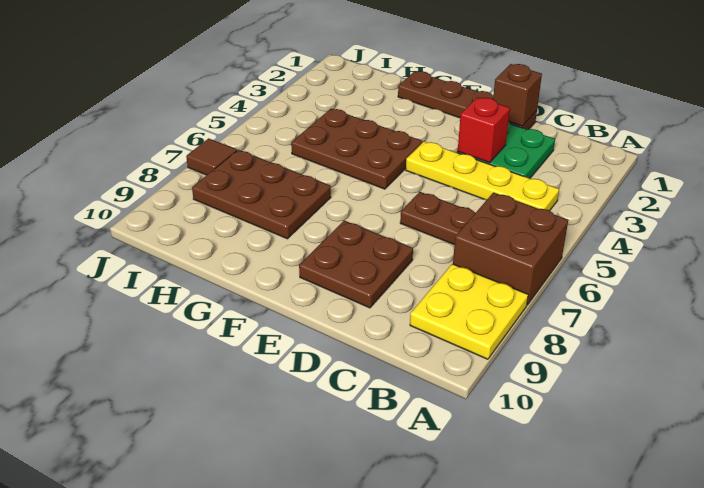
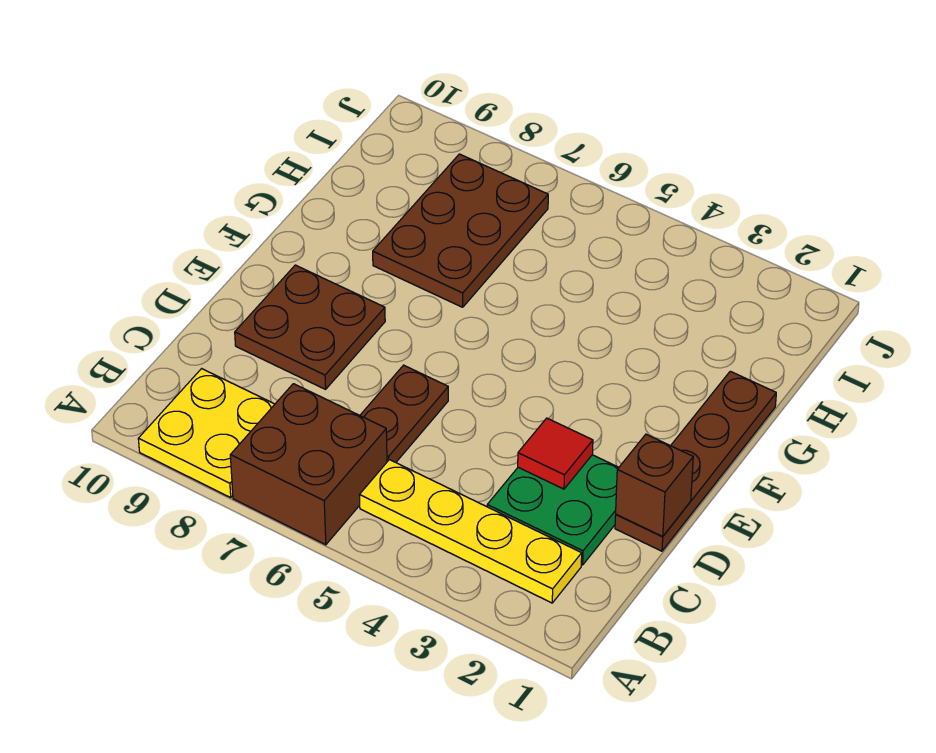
yellow 1x4 plate [406,141,559,211] -> yellow 1x4 plate turned to [359,460,582,603]
red 1x1 brick [458,97,510,163] -> red 1x1 tile [518,418,593,489]
brown 2x3 plate [291,109,422,189] -> none
brown 1x1 tile [186,138,237,175] -> none

